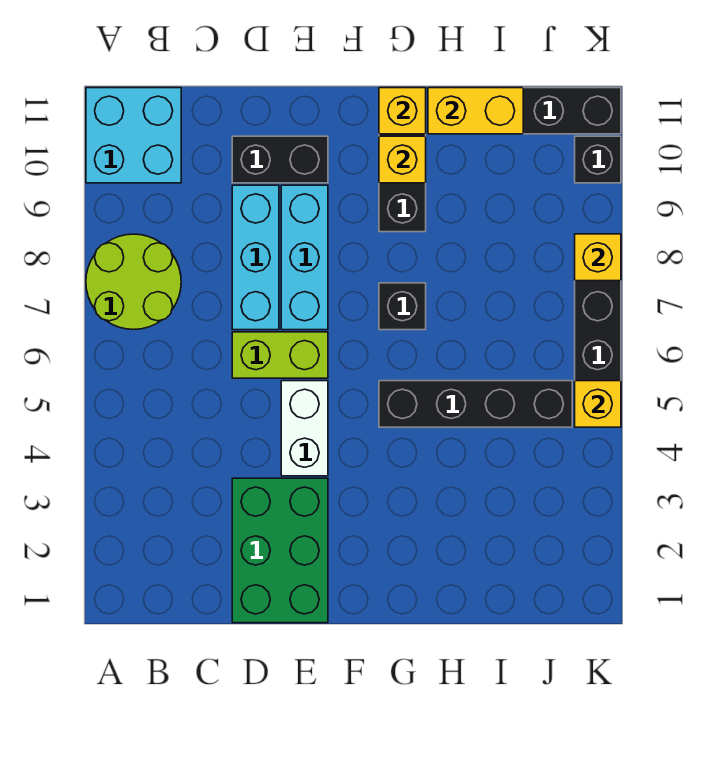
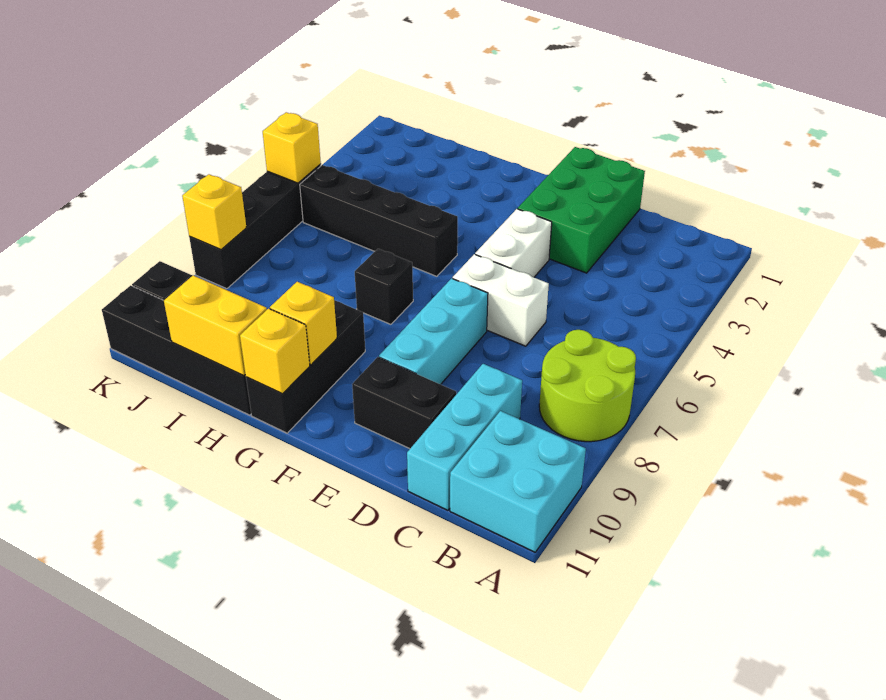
lime 1x2 brick [232,332,328,378] -> white 1x2 brick [453,254,549,346]
cyan 1x3 brick [232,185,279,330] -> cyan 1x3 brick moved to [407,364,522,510]

